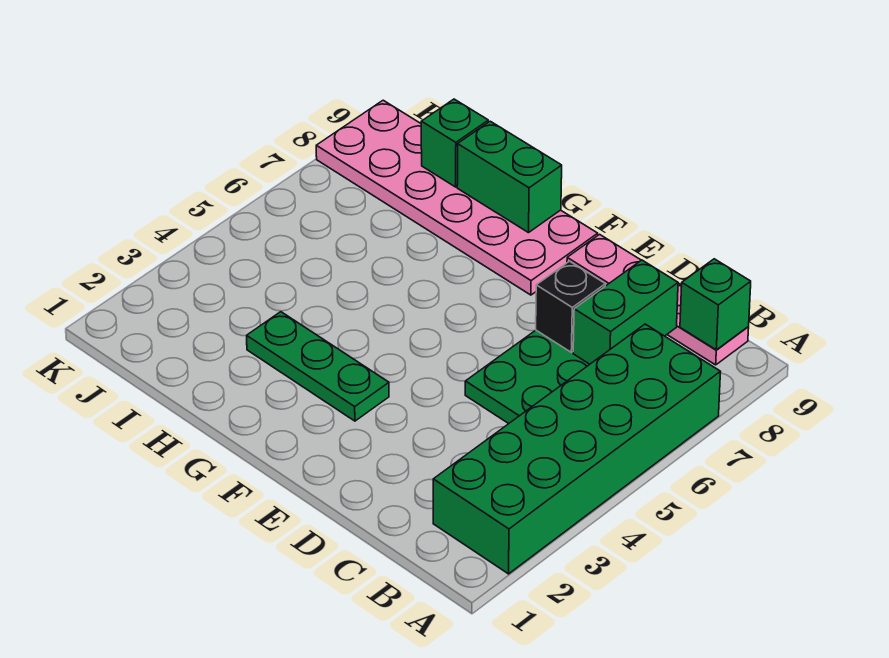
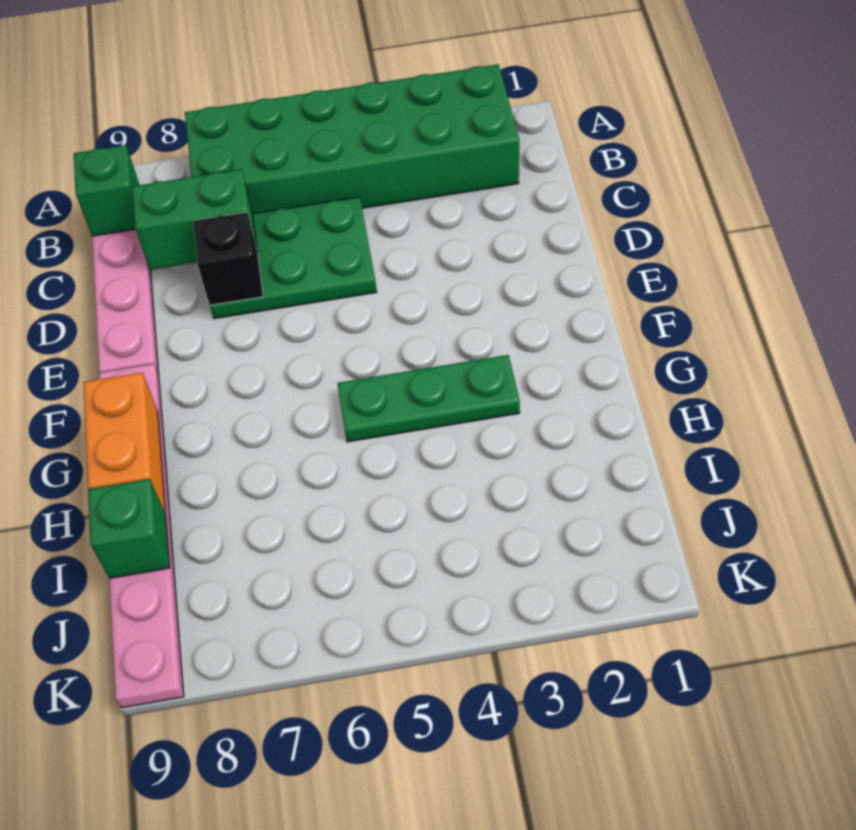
green 1x3 plate [247,312,389,421] -> green 1x3 plate turned to [337,355,520,442]
pink 2x6 plate [316,100,598,295] -> pink 1x6 plate [99,364,184,708]
green 1x2 brick [457,121,562,233] -> orange 1x2 brick [84,373,165,513]

